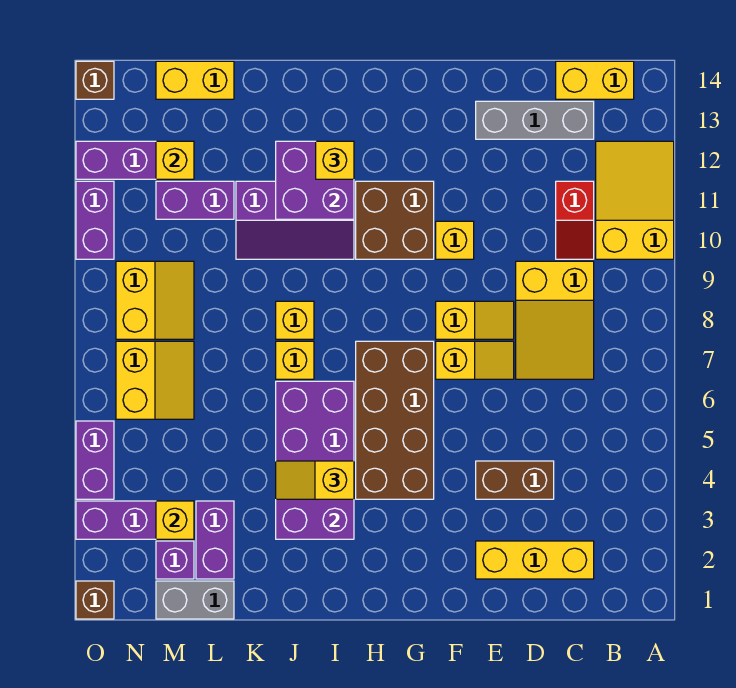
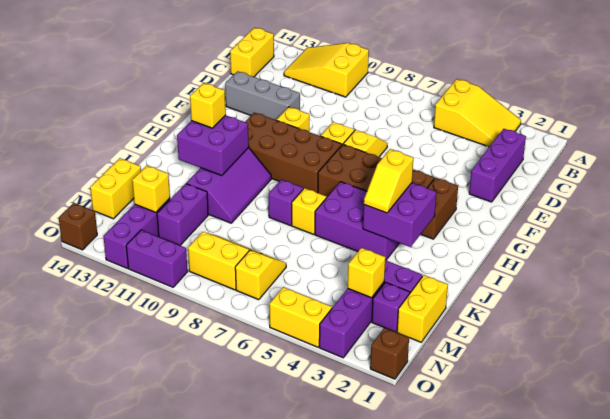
yellow 1x3 brick [476,541,594,579] -> purple 1x3 brick [469,129,526,202]
yellow 2x3 slope [516,261,594,379] -> yellow 2x3 slope moved to [434,79,521,147]
red 1x2 slope [556,181,594,259] -> none
grey 1x3 brick [476,101,594,139] -> grey 1x3 brick turned to [225,71,300,120]
brown 1x2 brick [476,461,554,499] -> brown 1x2 brick moved to [421,178,458,239]
brown 2x2 brick [356,181,434,259] -> brown 2x4 brick [245,113,342,193]
yellow 1x1 brick [276,301,314,339] -> purple 1x1 brick [269,180,303,226]
grey 1x2 brick [156,581,234,619] -> yellow 1x2 brick [397,275,448,342]
yellow 2x2 slope [116,341,194,419] -> yellow 1x2 slope [235,250,286,300]
purple 1x2 brick [76,421,114,499] -> yellow 1x2 brick [269,287,332,347]

